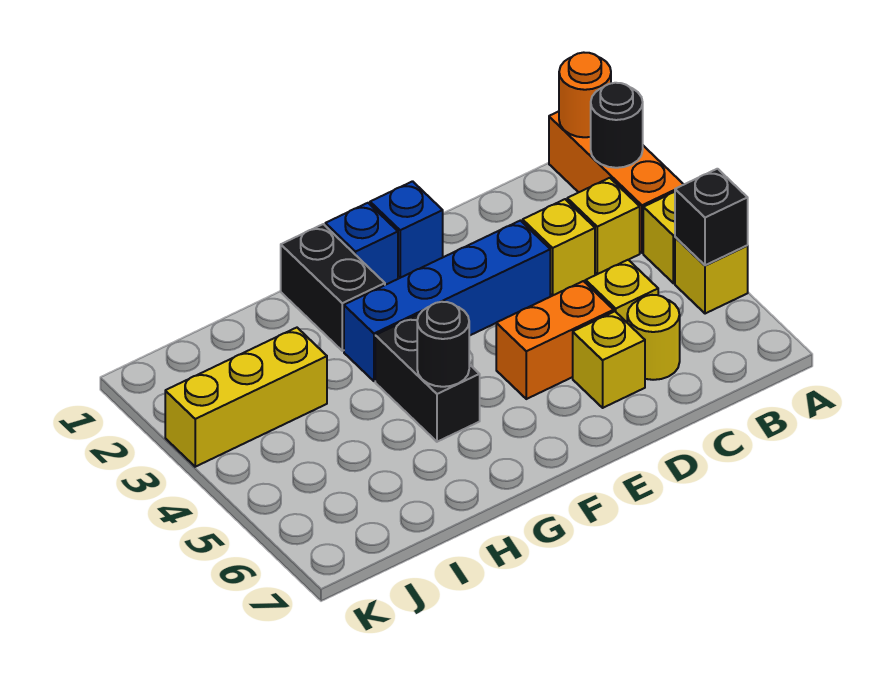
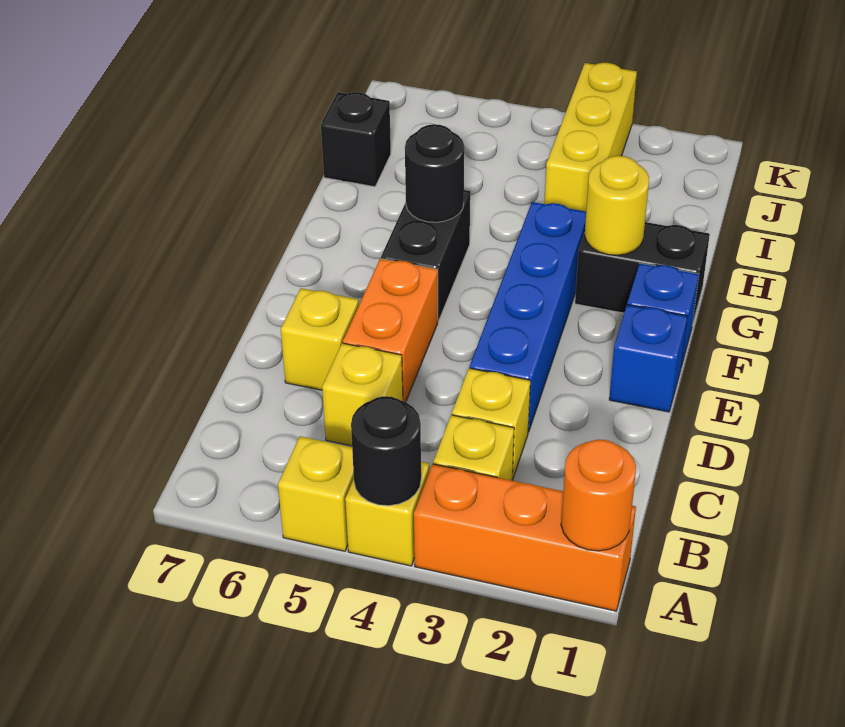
black 1x1 round brick [591,83,643,168] -> black 1x1 round brick moved to [351,396,421,506]
black 1x1 brick [675,169,748,265] -> black 1x1 brick moved to [321,92,391,187]
yellow 1x1 round brick [627,295,680,380] -> yellow 1x1 round brick moved to [585,156,649,255]
black 1x2 brick [375,315,480,442] -> black 1x2 brick turned to [381,190,470,321]

